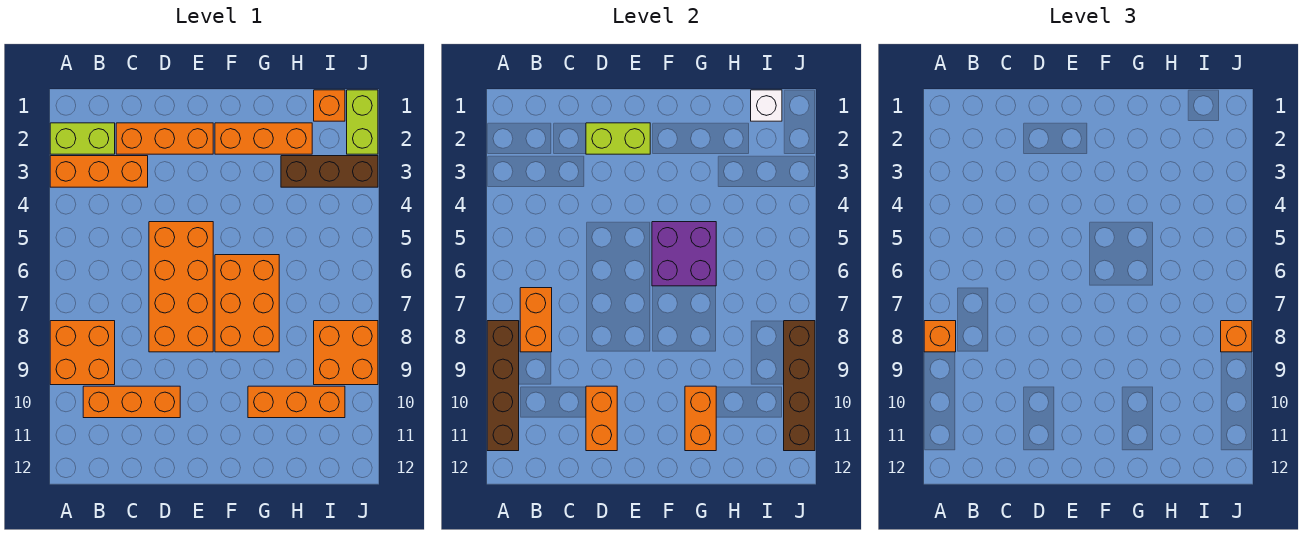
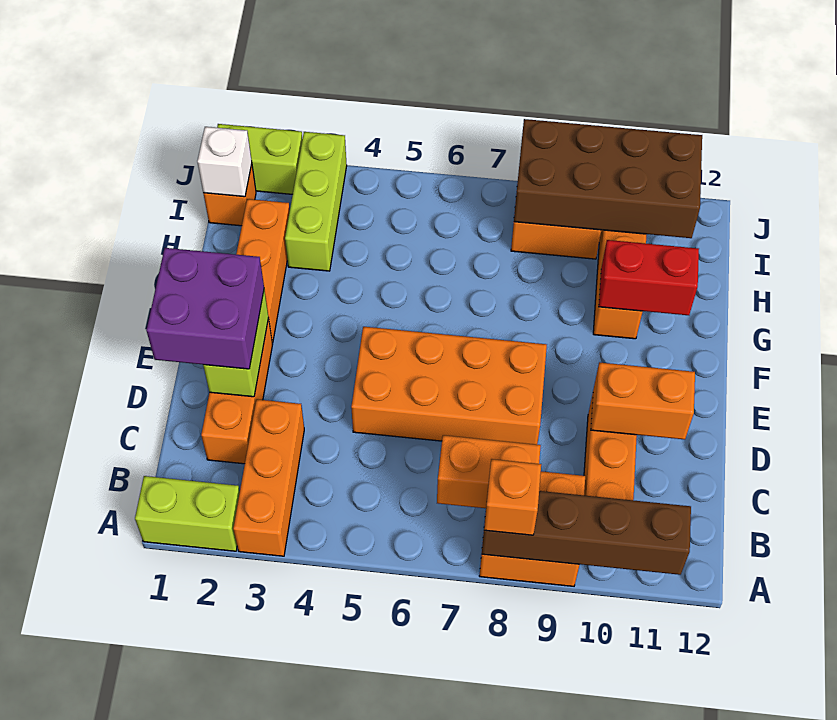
lime 1x2 brick [50,123,115,154] -> lime 1x2 brick turned to [135,476,240,551]
purple 2x2 brick [652,222,716,286] -> purple 2x2 brick moved to [146,248,264,369]
orange 2x3 brick [215,255,279,352] -> none
orange 1x2 brick [685,386,716,451] -> red 1x2 brick [599,240,699,315]
brown 1x3 brick [281,156,378,187] -> lime 1x3 brick [285,132,347,271]
brown 1x4 brick [784,321,815,451] -> brown 2x4 brick [514,119,702,238]
orange 1x1 brick [1221,321,1252,352] -> none

